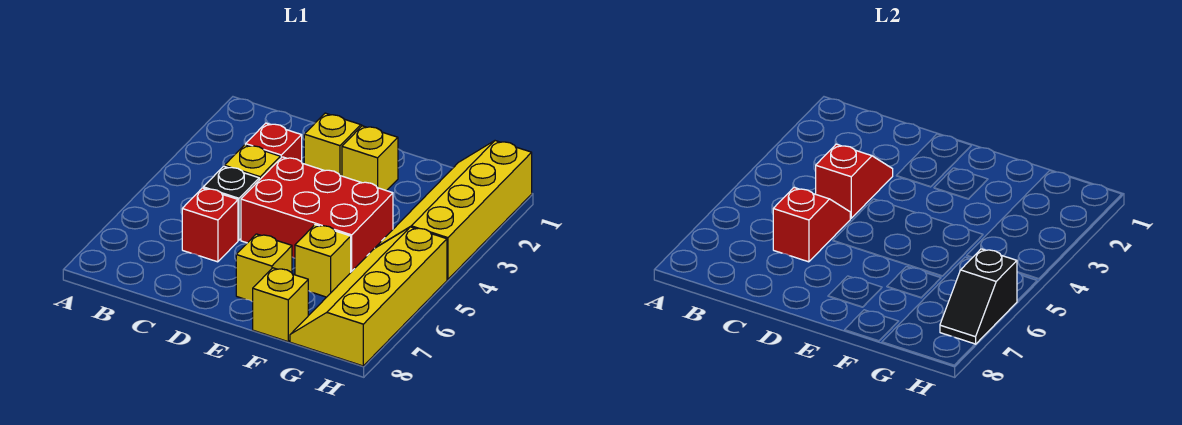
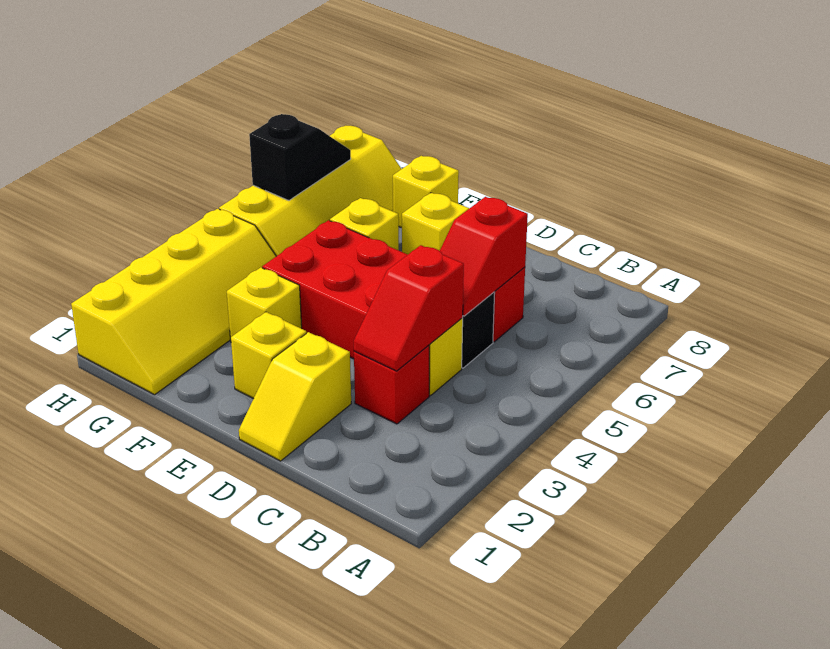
none -> yellow 1x1 brick [227,267,302,340]

